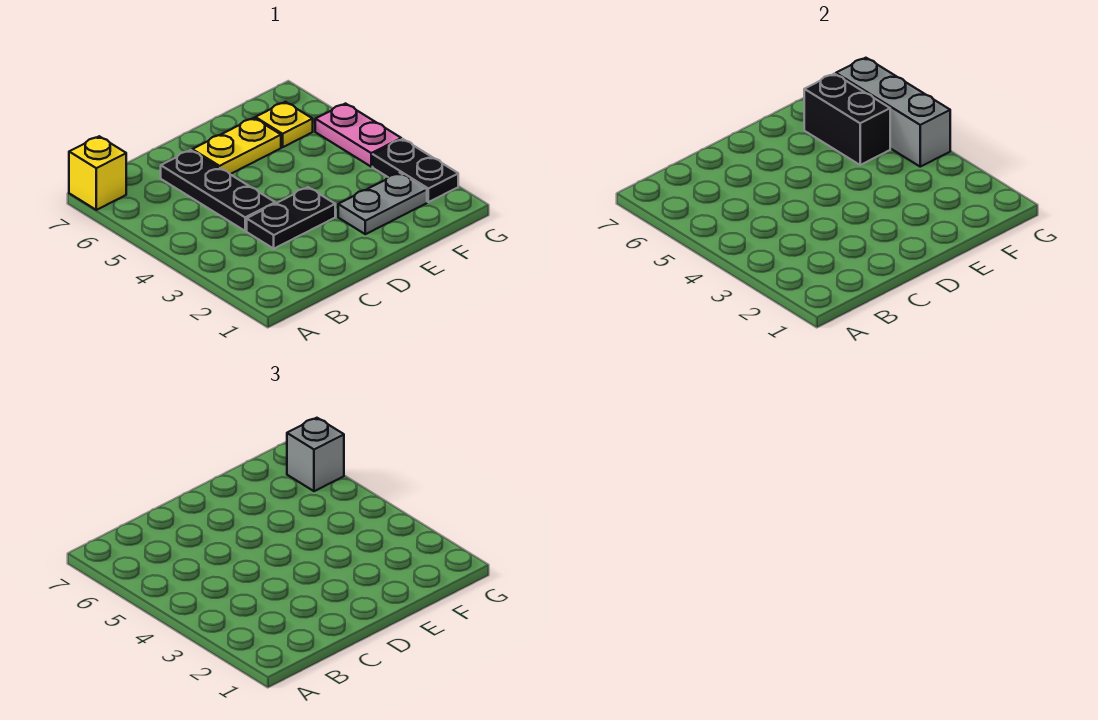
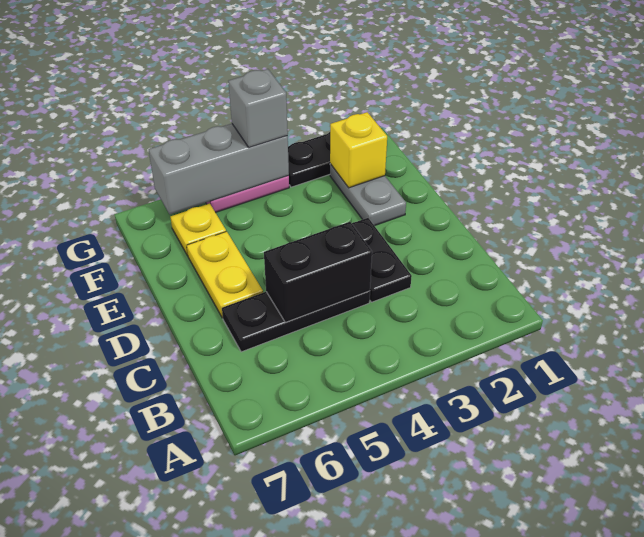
yellow 1x1 brick [69,136,126,210] -> yellow 1x1 brick moved to [330,112,387,188]
black 1x2 brick [804,74,890,165] -> black 1x2 brick moved to [264,222,372,322]
grey 1x1 brick [287,418,344,491] -> grey 1x1 brick moved to [228,69,288,147]

